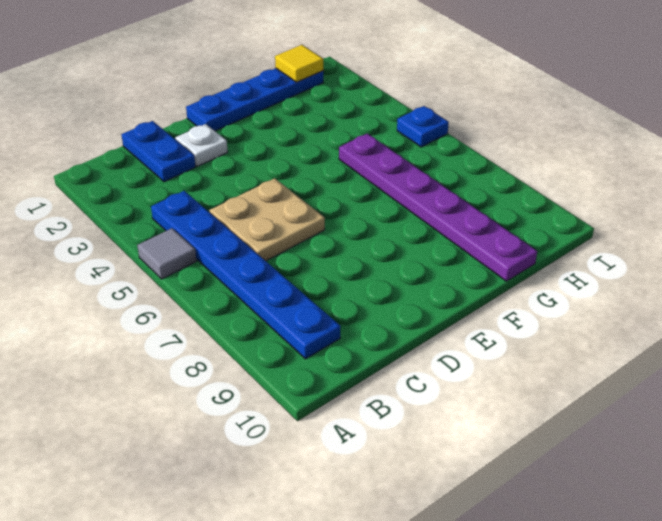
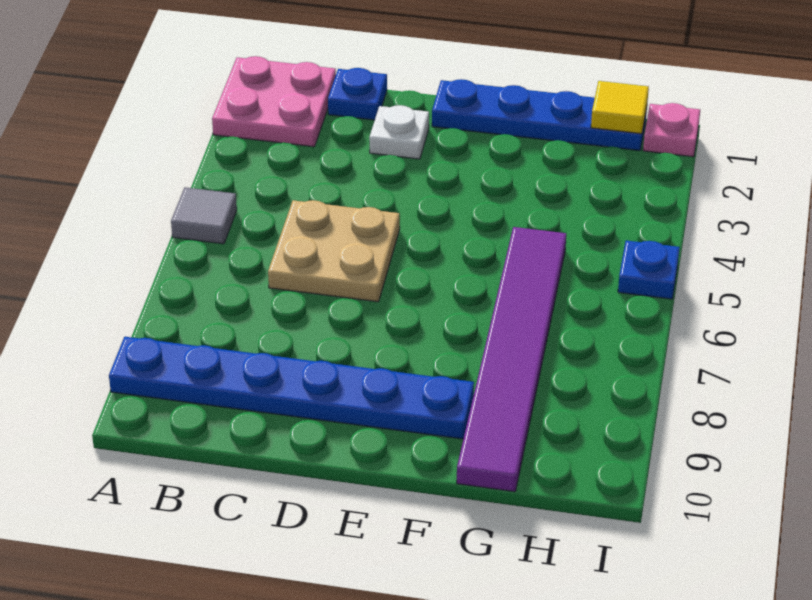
none -> pink 2x2 plate [212,56,336,147]
blue 1x6 plate [151,191,341,359] -> blue 1x6 plate turned to [109,337,474,439]
blue 1x2 plate [121,121,195,182] -> blue 1x1 plate [328,68,387,120]
purple 1x6 plate [339,134,537,281] -> purple 1x6 tile [457,227,566,492]
none -> pink 1x1 plate [643,103,700,157]

